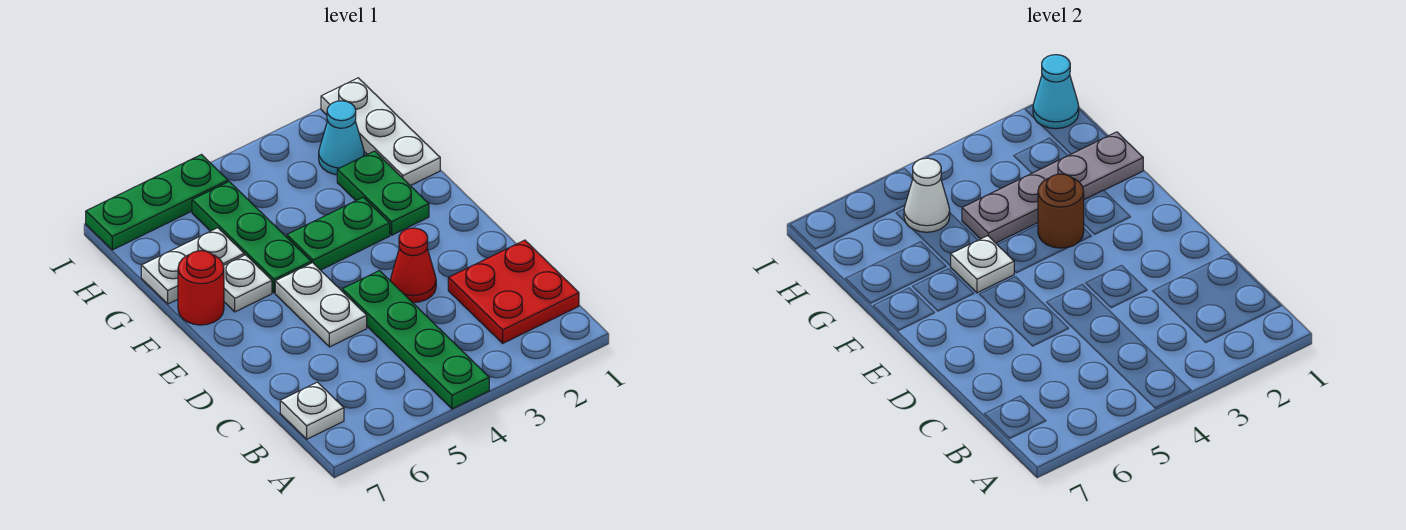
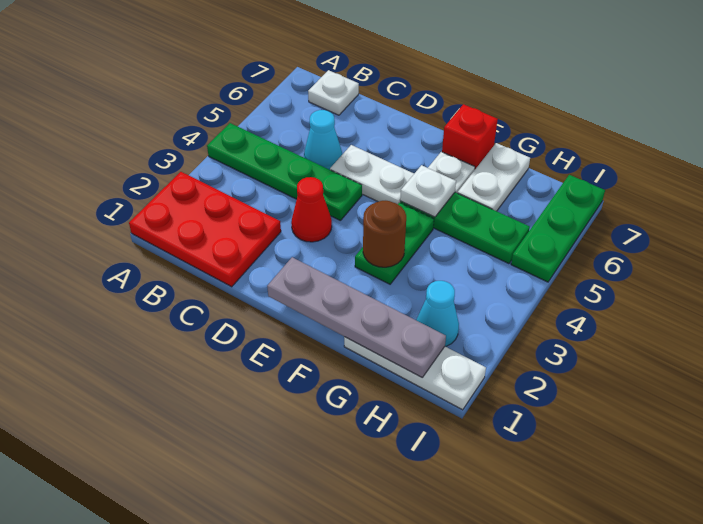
red 2x2 plate [448,240,579,343] -> red 2x3 plate [129,172,281,287]
green 1x2 plate [337,151,429,235] -> none
red 1x1 round brick [178,251,224,325] -> red 1x1 brick [442,104,498,169]
grey 1x4 plate [962,132,1143,243] -> grey 1x4 plate turned to [267,257,446,377]
white 1x1 cone [904,158,950,232] -> none
cyan 1x1 cone [1033,55,1079,129] -> cyan 1x1 cone moved to [304,110,342,170]

